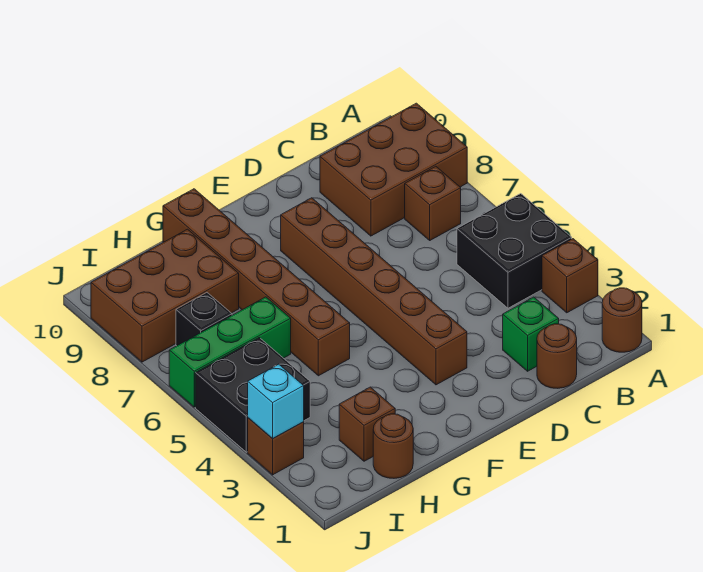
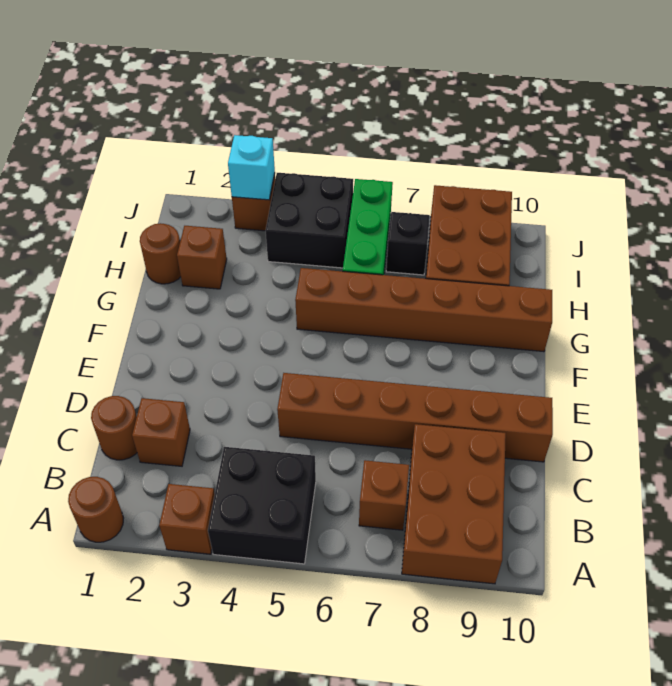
green 1x1 brick [503,297,559,371] -> brown 1x1 brick [132,398,190,466]
brown 1x6 brick [281,198,467,385] -> brown 1x6 brick moved to [277,373,553,462]

